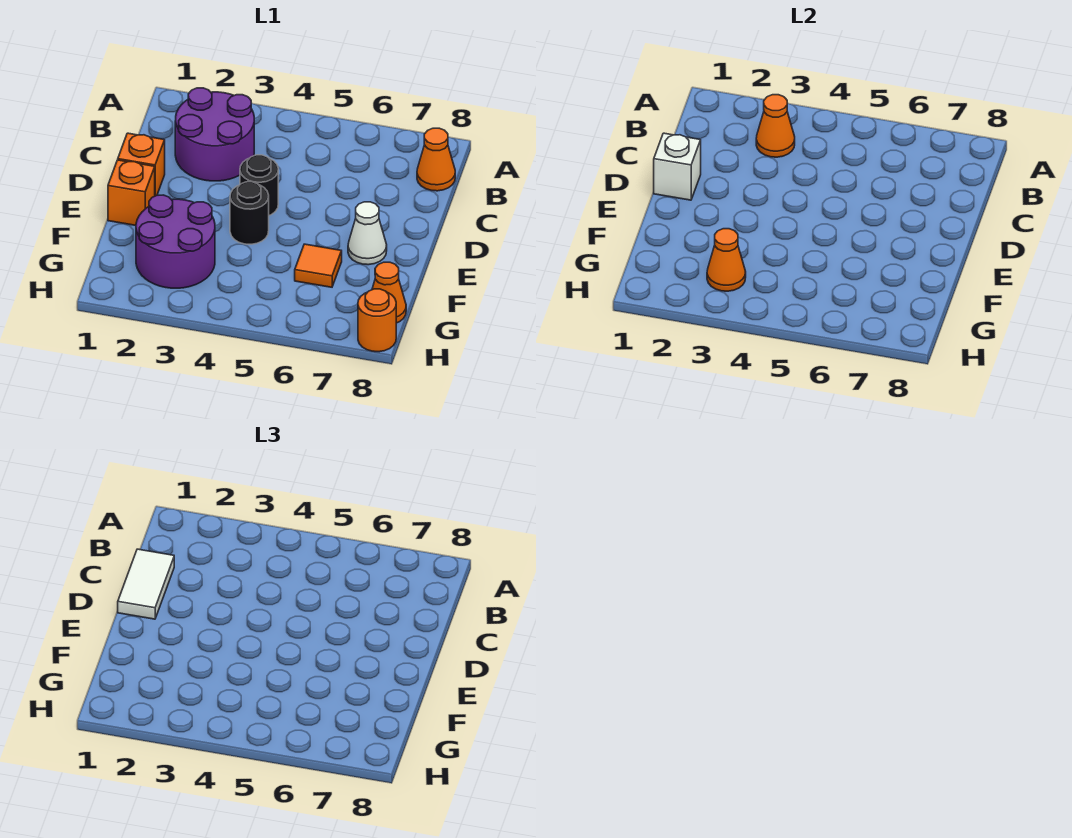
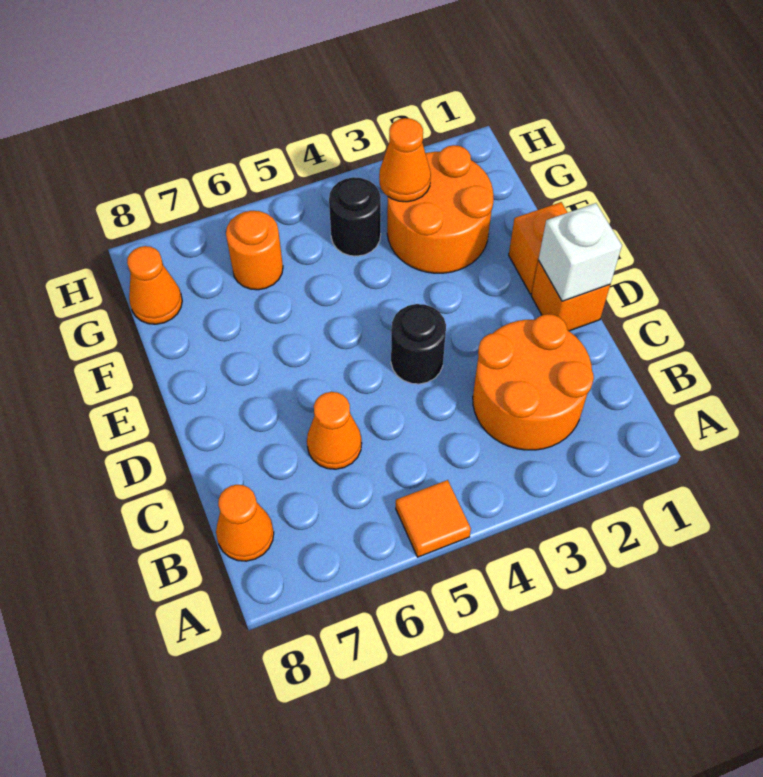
purple 2x2 round brick [175,88,254,181] -> orange 2x2 round brick [473,314,594,450]
orange 1x1 cone [756,95,795,157] -> orange 1x1 cone moved to [307,392,362,469]
white 1x2 tile [118,549,174,619] -> none
black 1x1 round brick [230,182,269,244] -> black 1x1 round brick moved to [329,177,381,256]
white 1x1 cone [348,202,387,265] -> none
purple 2x2 round brick [136,195,215,288] -> orange 2x2 round brick [387,145,494,273]
orange 1x1 tile [295,244,342,287] -> orange 1x1 tile moved to [396,480,471,557]
orange 1x1 round brick [358,289,396,352] -> orange 1x1 round brick moved to [226,211,283,290]

